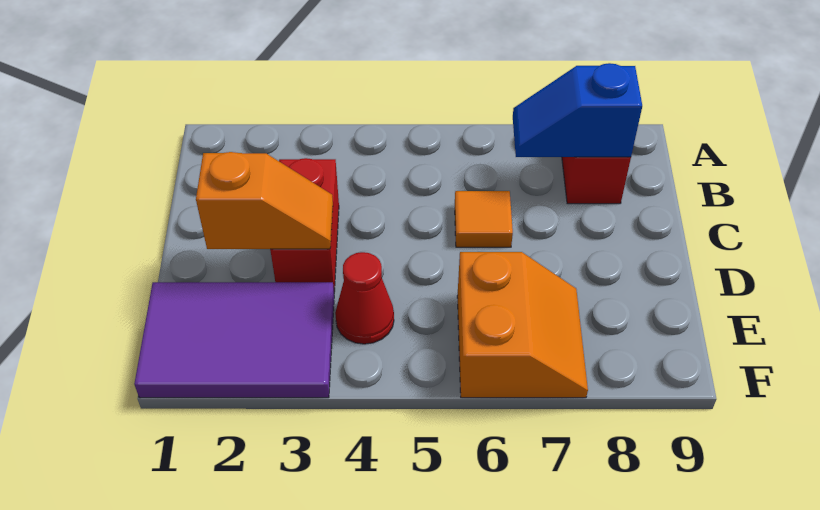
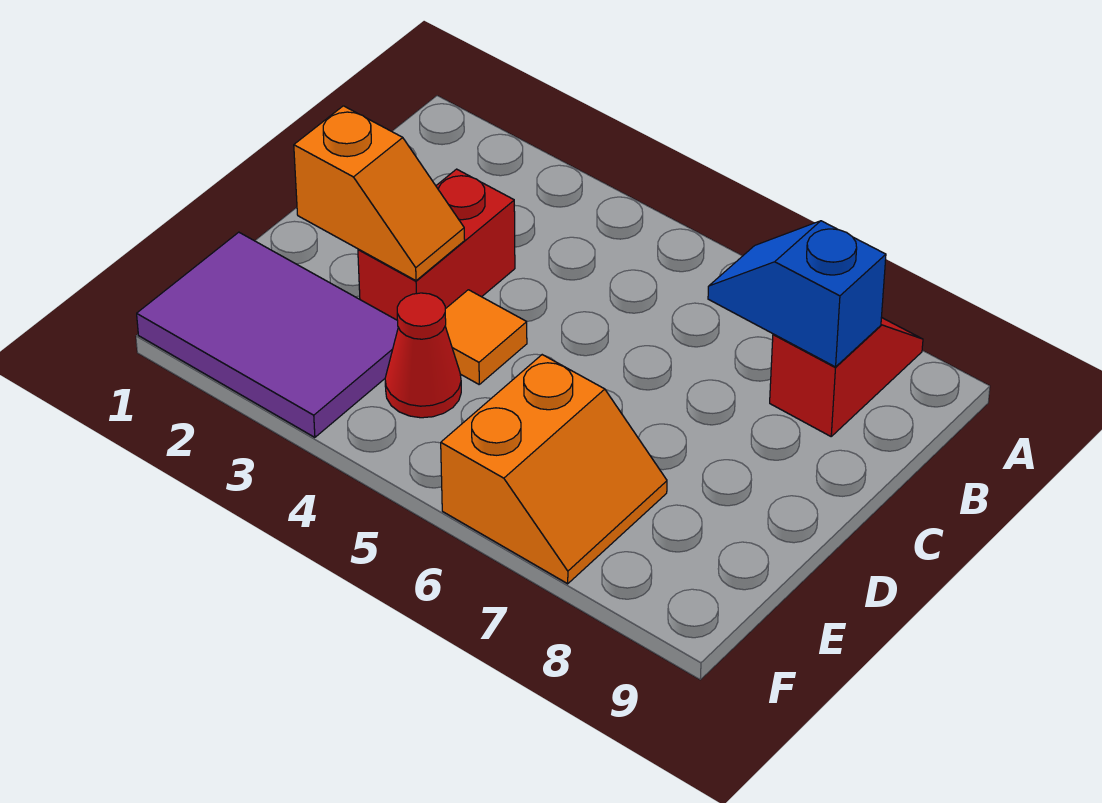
orange 1x1 tile [455,191,513,247] -> orange 1x1 tile moved to [445,290,527,384]

